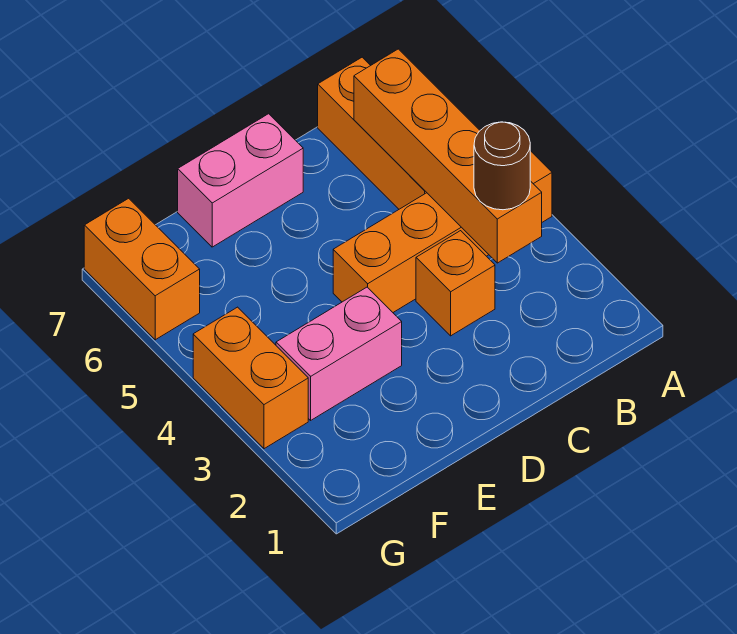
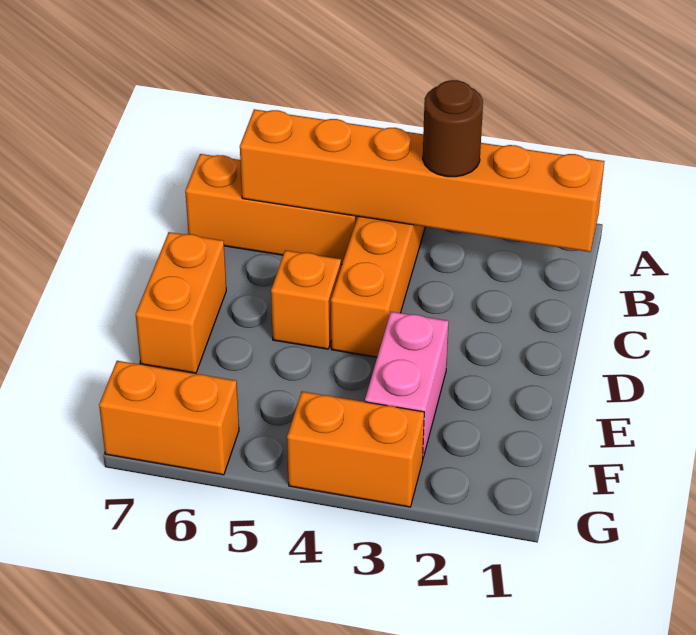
orange 1x4 brick [354,49,542,263] -> orange 1x6 brick [240,109,604,252]
orange 1x1 brick [416,231,495,336] -> orange 1x1 brick moved to [271,250,341,349]
pink 1x2 brick [178,114,303,247] -> orange 1x2 brick [136,232,226,373]

